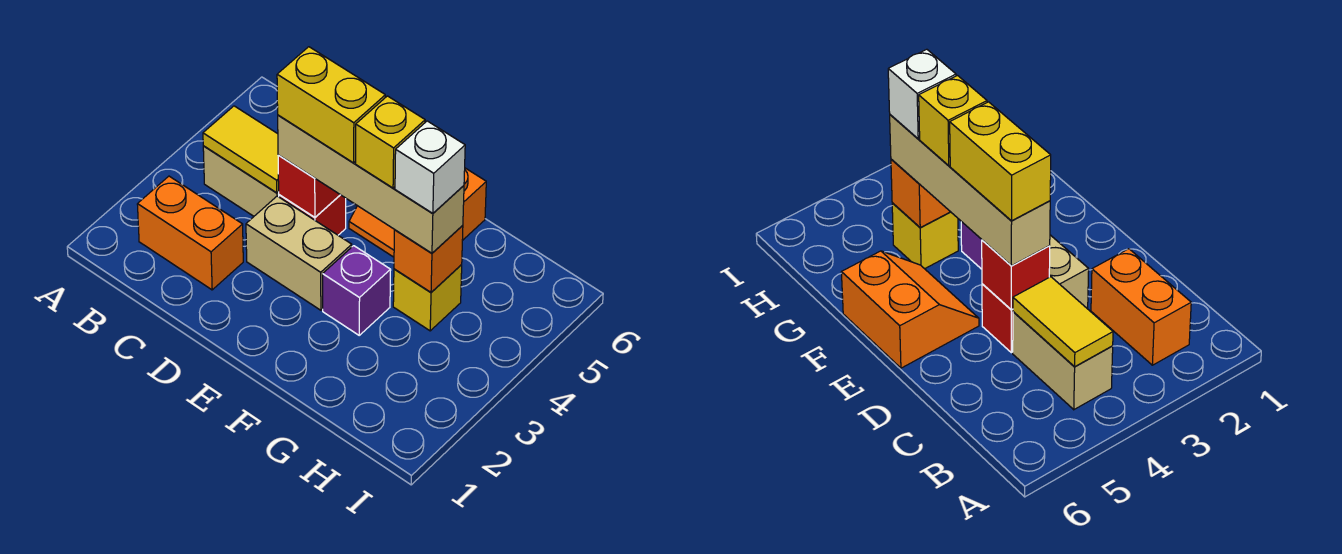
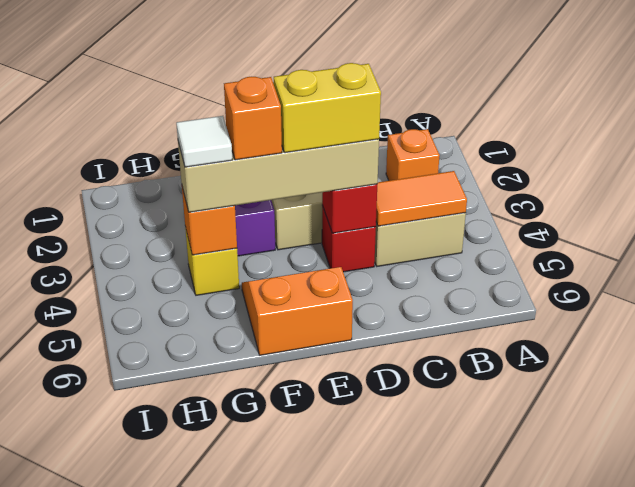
orange 1x2 brick [137,176,243,290] -> orange 1x1 brick [386,129,440,181]
yellow 1x2 tile [203,106,279,193] -> orange 1x2 tile [376,171,467,226]
yellow 1x1 brick [356,96,425,188] -> orange 1x1 brick [224,77,282,160]
white 1x1 brick [395,121,465,214] -> white 1x1 tile [176,116,233,167]

